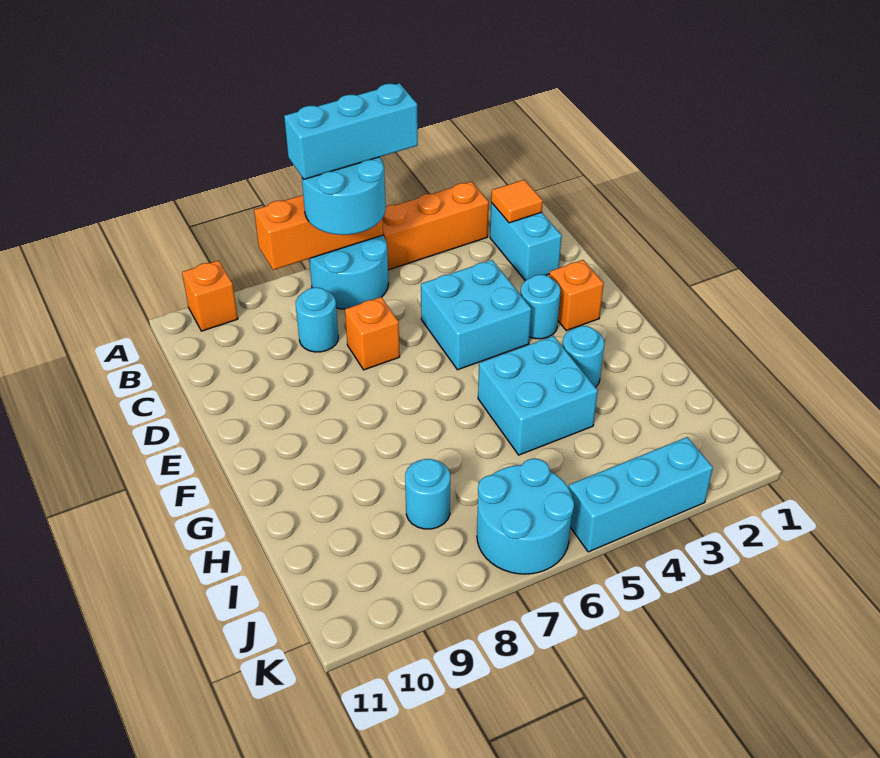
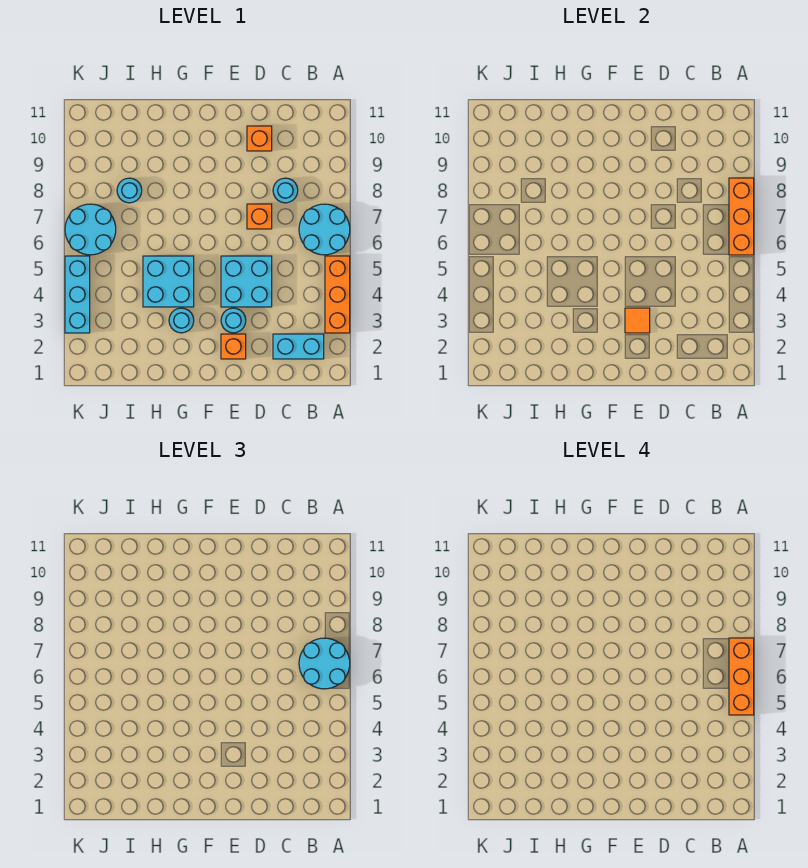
cyan 1x3 brick [284,83,418,179] -> orange 1x3 brick [729,638,754,715]
orange 1x1 brick [182,260,238,331] -> orange 1x1 brick moved to [247,126,272,151]
orange 1x1 tile [491,180,543,223] -> orange 1x1 tile moved to [625,308,650,333]

